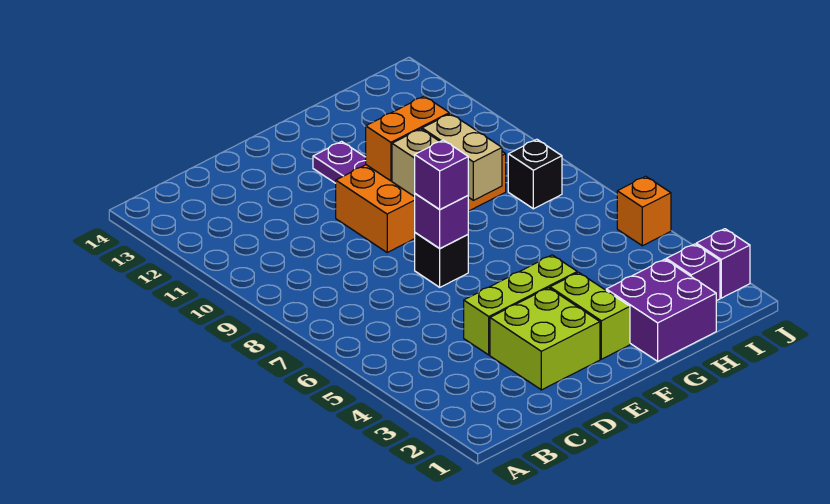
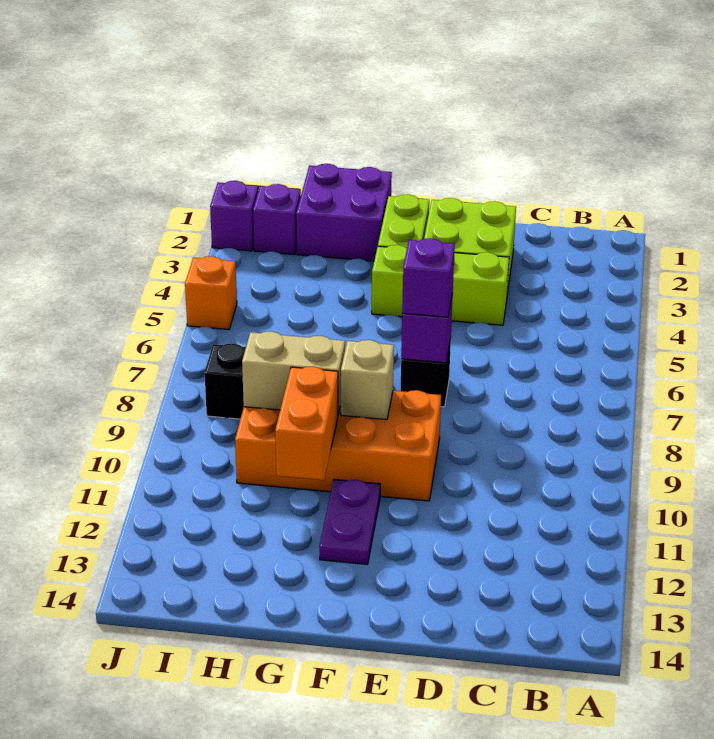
orange 1x2 brick [366,96,449,181] -> orange 1x2 brick turned to [275,366,338,480]
tan 1x2 brick [422,114,502,200] -> tan 1x2 brick turned to [242,331,345,415]

